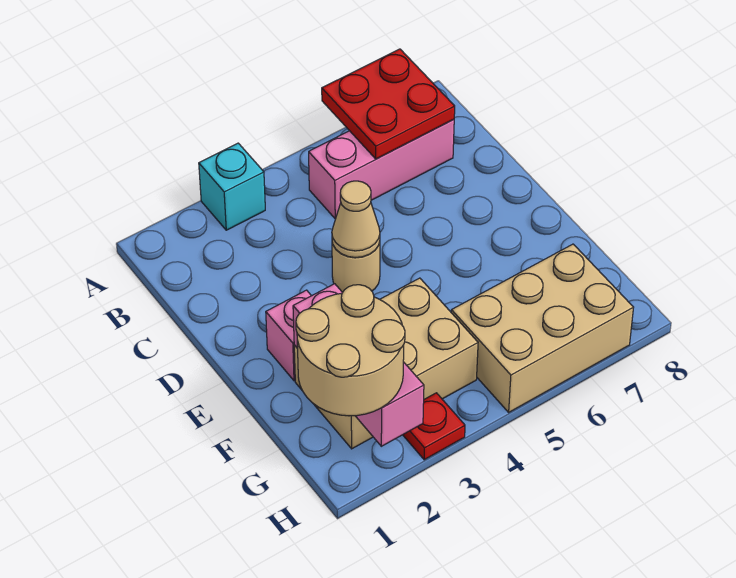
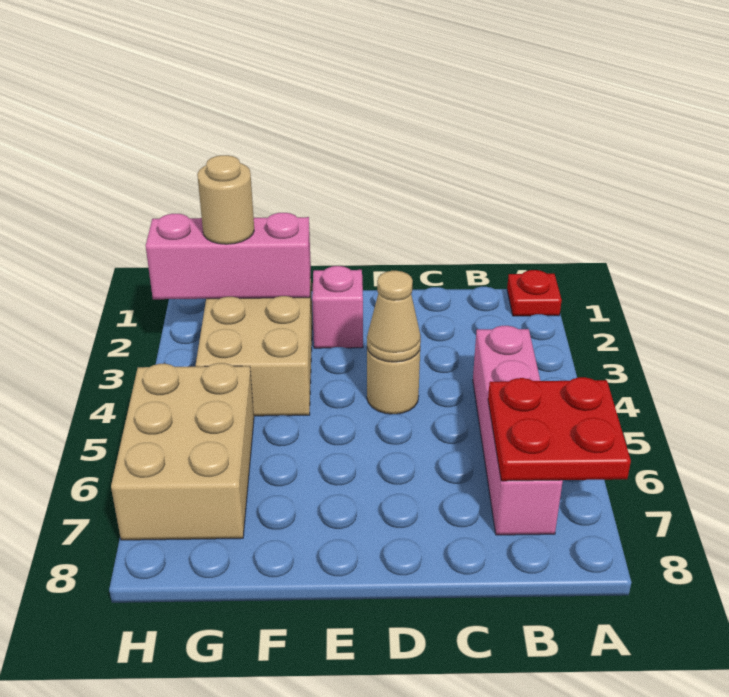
cyan 1x1 brick [199,143,265,230] -> none
pink 1x3 brick [309,120,454,219] -> pink 1x4 brick [473,326,563,535]
tan 2x2 round brick [296,285,405,416] -> tan 1x1 round brick [197,155,254,244]
red 1x1 plate [403,393,465,460] -> red 1x1 plate moved to [507,270,562,316]

